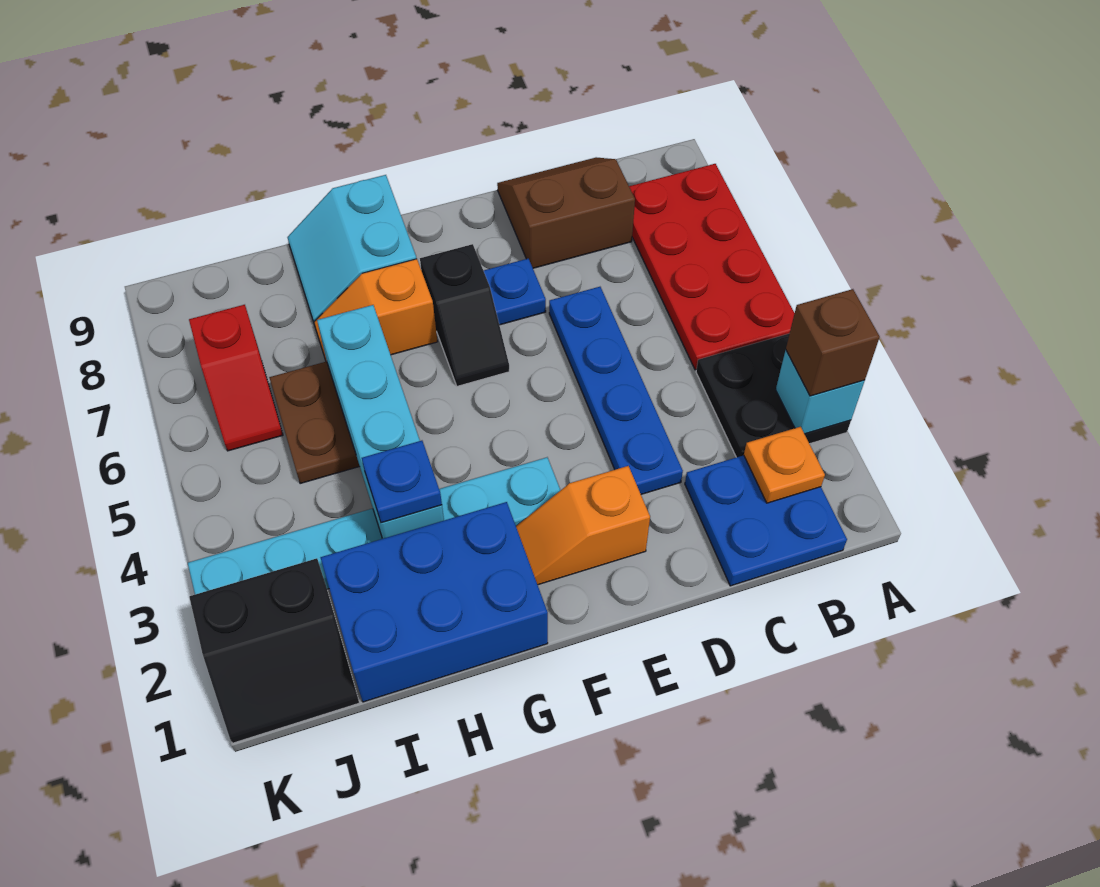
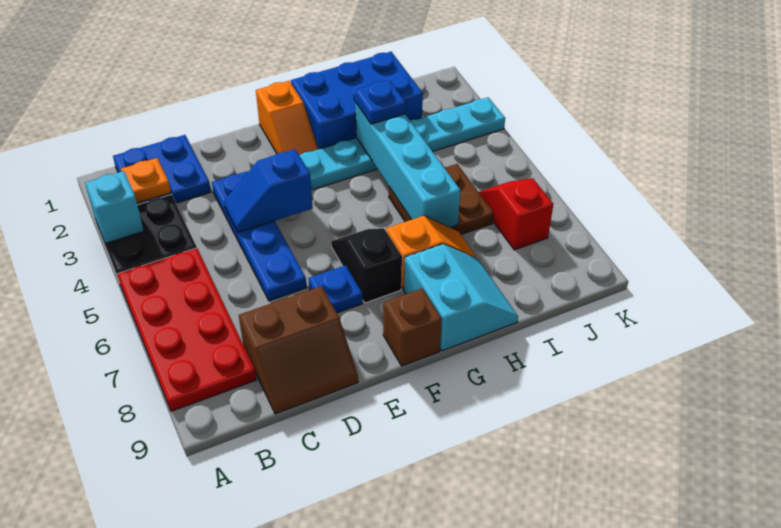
brown 1x1 brick [786,289,880,396] -> brown 1x1 brick moved to [383,288,442,366]
none -> blue 1x2 slope [224,149,313,233]
orange 1x2 slope [516,466,650,585] -> orange 1x2 slope turned to [256,81,318,155]
black 2x2 slope [189,558,359,743] -> none

